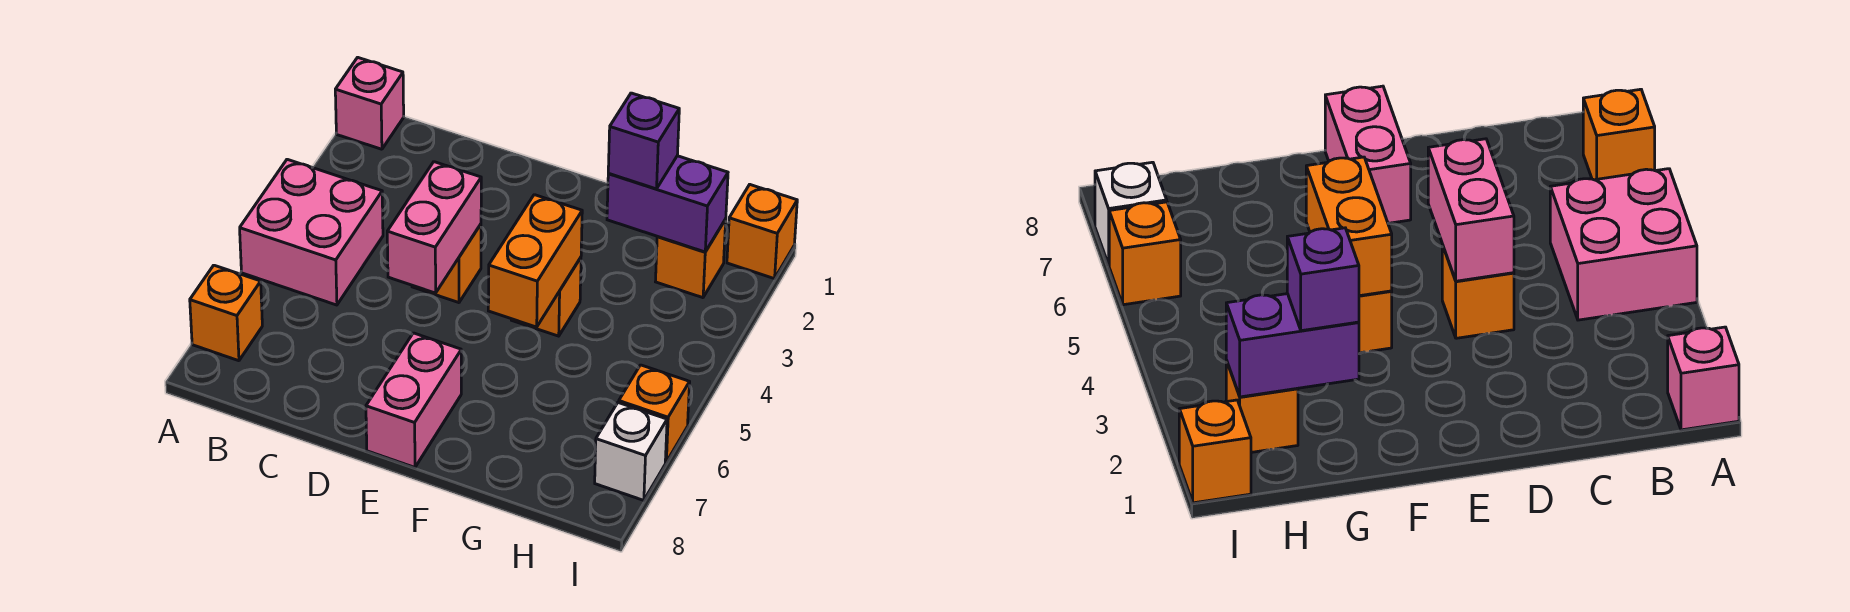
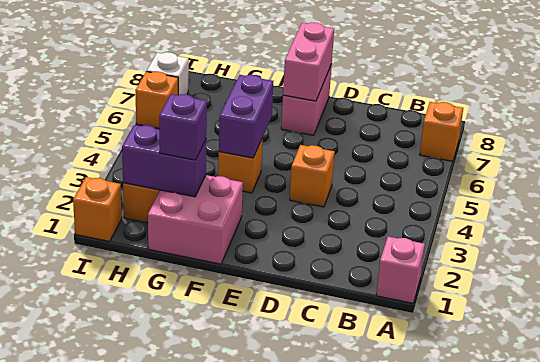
pink 2x2 brick [240,159,383,305] -> pink 2x2 brick moved to [148,175,243,264]
pink 1x2 brick [387,162,481,293] -> pink 1x2 brick moved to [283,22,334,101]
orange 1x2 brick [488,195,582,327] -> purple 1x2 brick [219,75,273,158]

